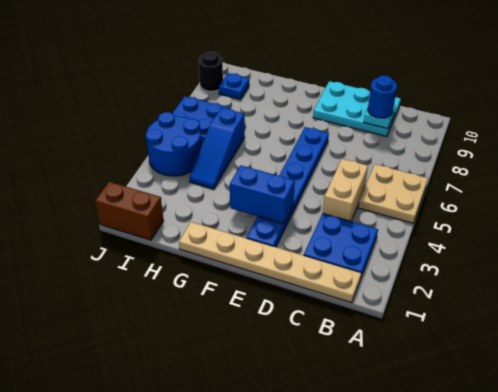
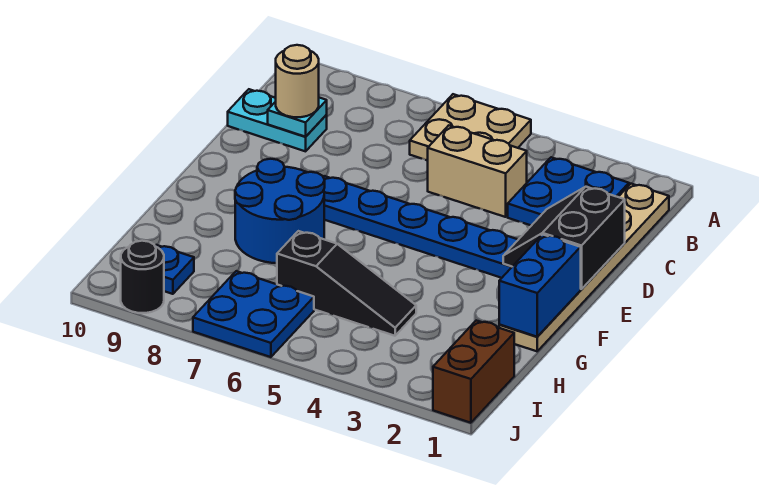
cyan 2x3 plate [313,81,401,136] -> cyan 1x2 plate [228,89,327,151]
blue 1x1 round brick [368,75,397,118] -> tan 1x1 round brick [276,45,319,117]
none -> black 2x2 slope [503,187,625,289]
blue 1x2 brick [230,165,295,224] -> blue 1x2 brick moved to [499,234,581,337]
blue 1x3 slope [189,108,245,189] -> black 1x3 slope [277,231,416,336]
blue 2x2 round brick [146,112,201,176] -> blue 2x2 round brick moved to [235,159,325,263]

